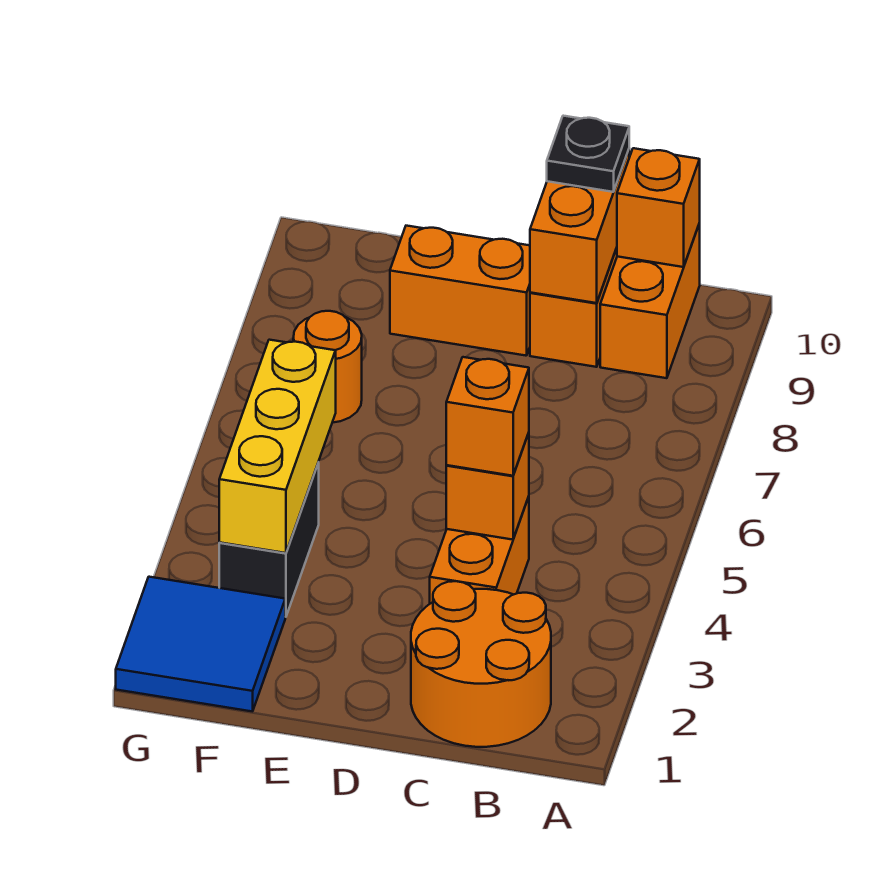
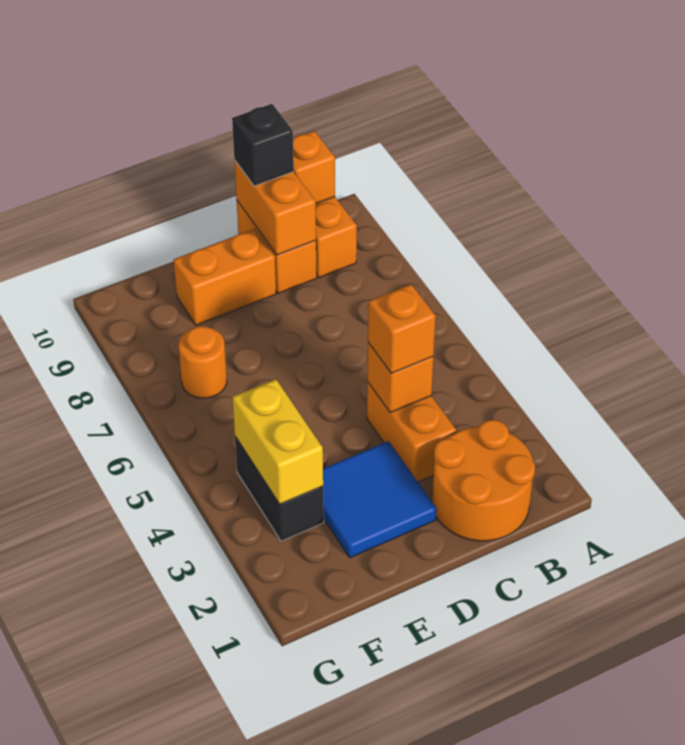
black 1x1 plate [547,116,629,192] -> black 1x1 brick [232,104,294,186]
blue 2x2 tile [116,577,285,711] -> blue 2x2 tile moved to [323,441,437,558]
yellow 1x3 brick [219,340,336,553] -> yellow 1x2 brick [232,379,323,504]

